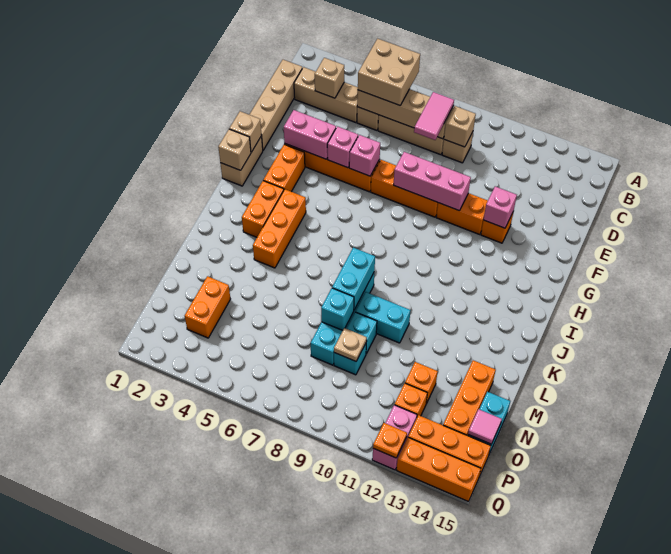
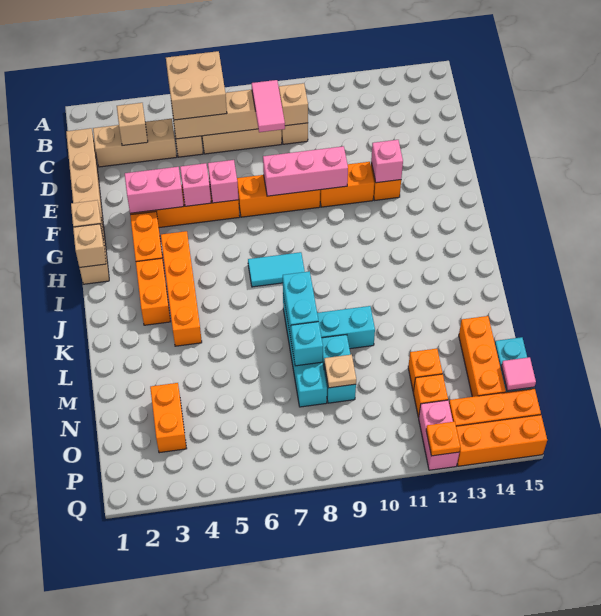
orange 1x3 brick [253,189,306,268] -> orange 1x4 brick [161,231,202,346]
none -> cyan 1x2 tile [248,252,305,287]

